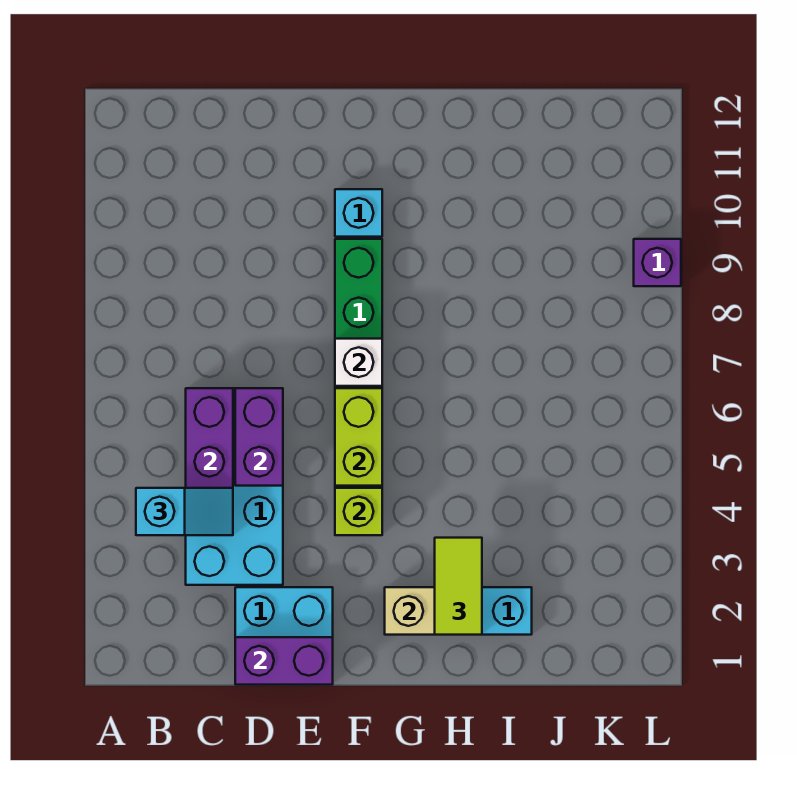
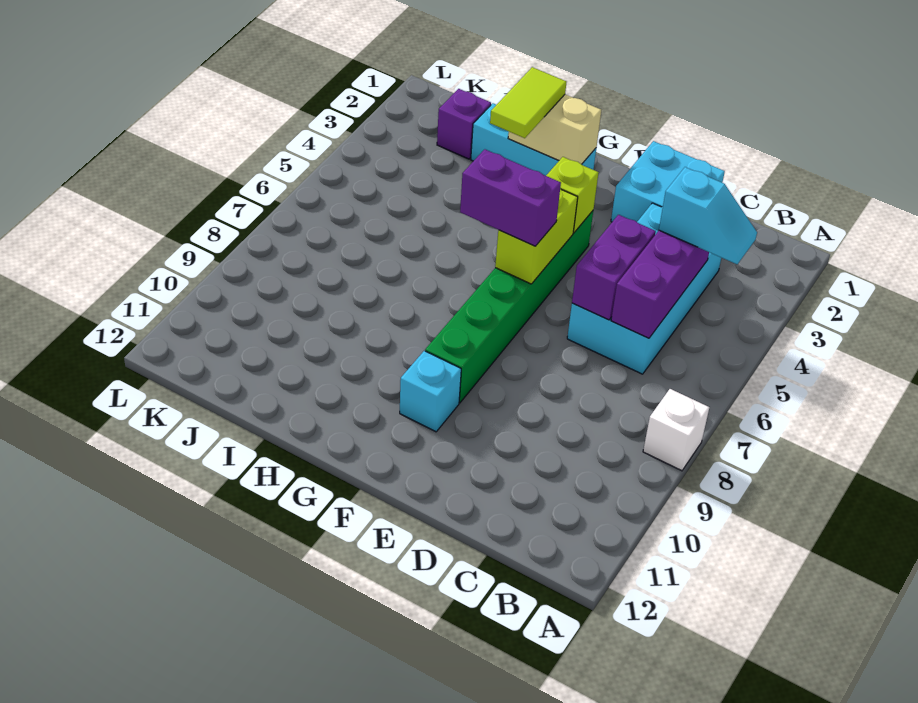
cyan 1x2 slope [136,488,233,535] -> cyan 1x2 slope turned to [659,167,757,264]
purple 1x2 brick [235,637,333,685] -> purple 1x2 brick moved to [460,149,561,246]
white 1x1 brick [335,339,382,386] -> white 1x1 brick moved to [643,389,709,471]
purple 1x1 brick [634,239,681,286] -> purple 1x1 brick moved to [437,89,491,159]

